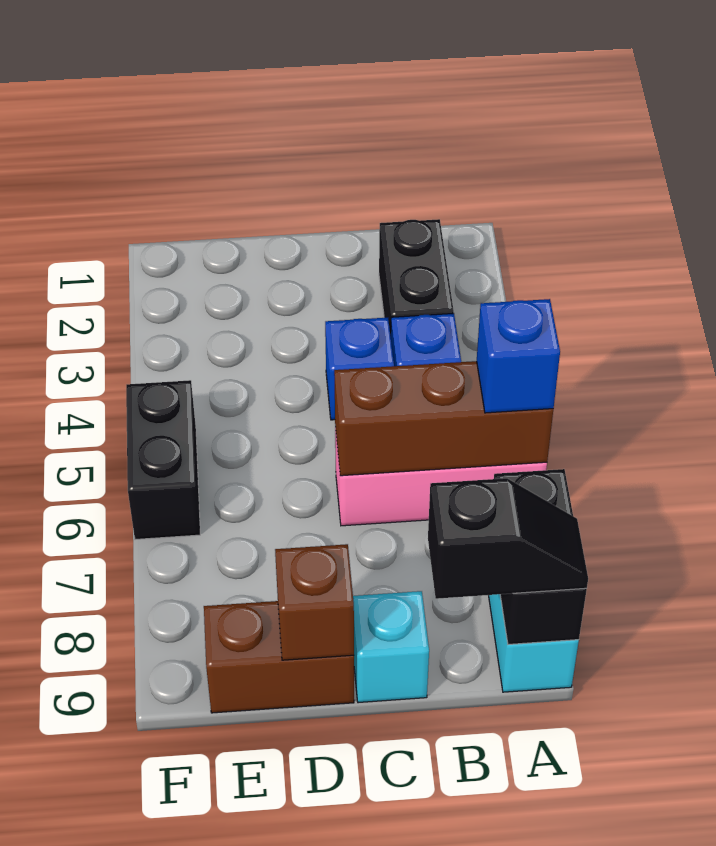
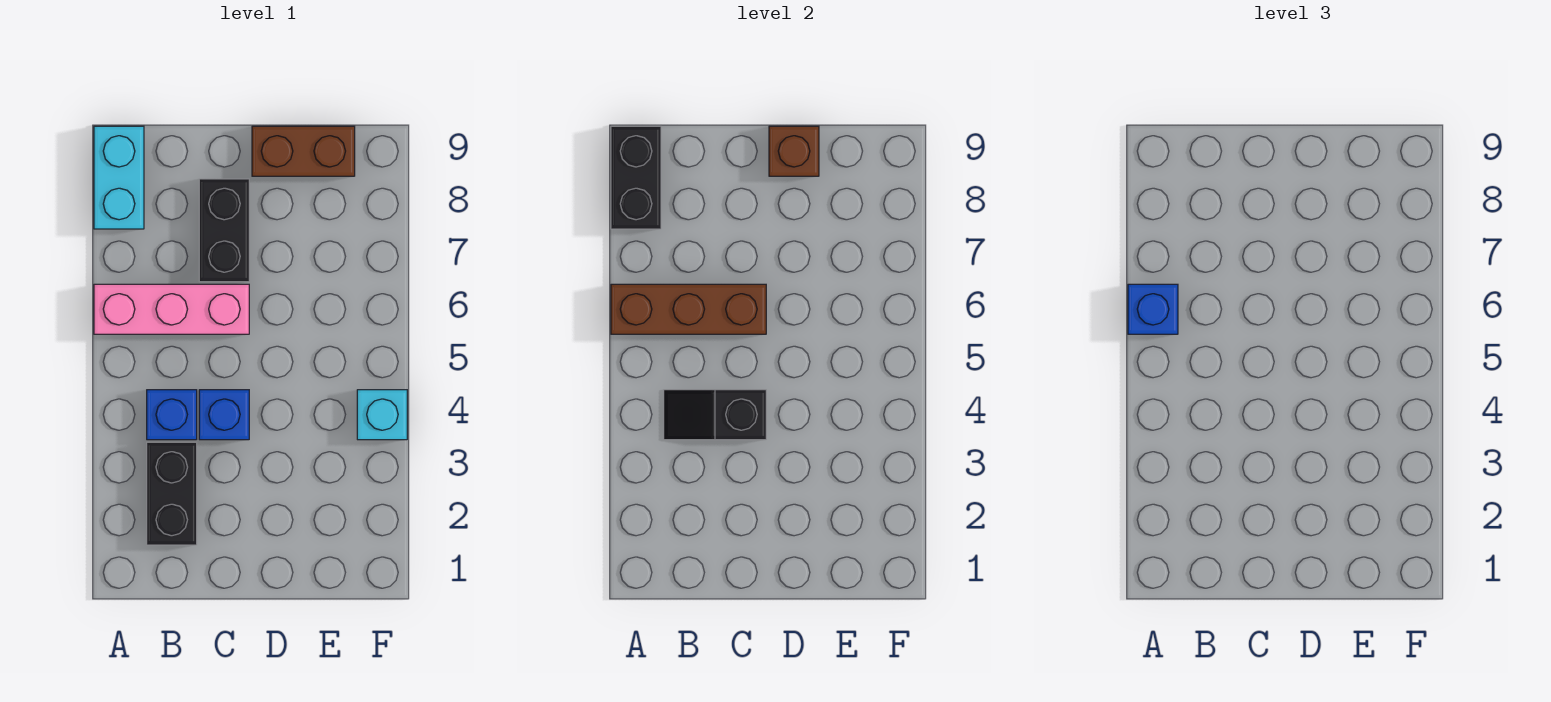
black 1x2 slope [428,478,588,599] -> black 1x2 slope moved to [664,390,766,440]
cyan 1x1 brick [353,591,429,703] -> cyan 1x1 brick moved to [357,390,407,440]
black 1x2 brick [126,380,200,540] -> black 1x2 brick moved to [199,179,249,282]

